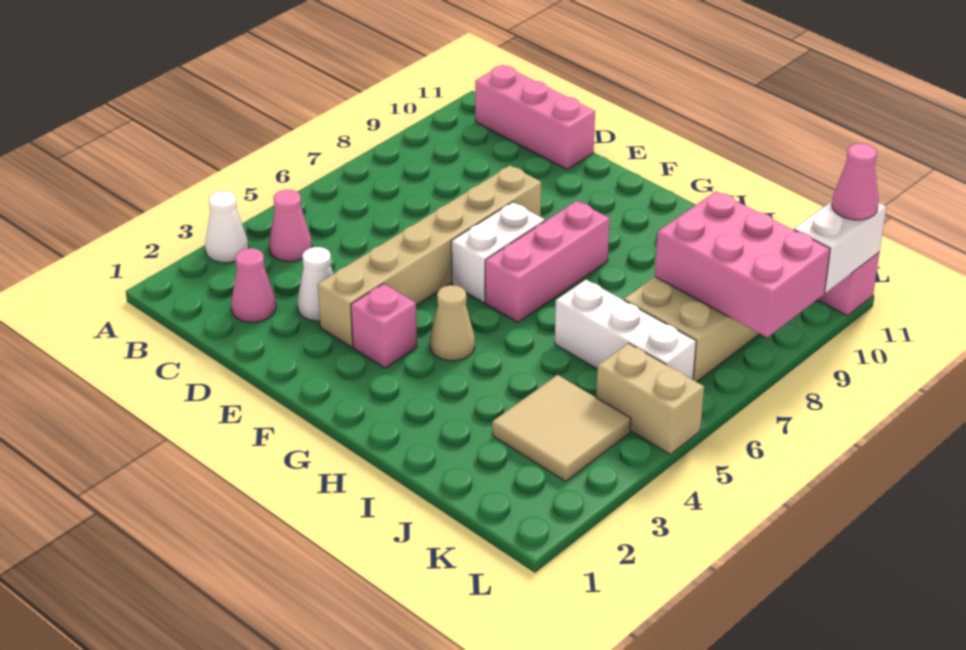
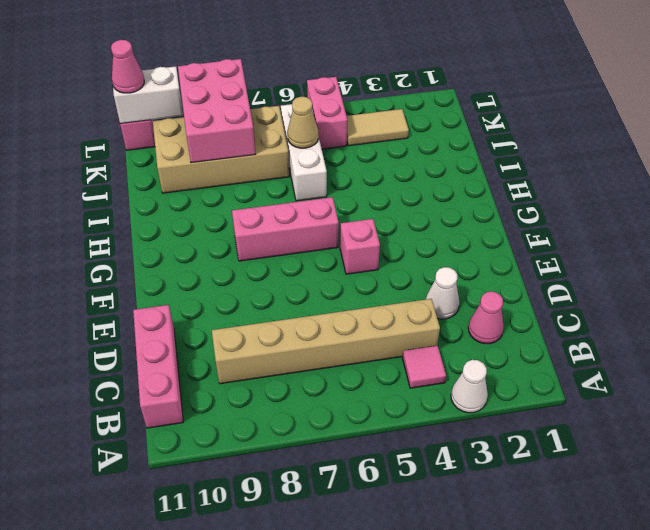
pink 1x1 cone [269,190,312,261] -> pink 1x1 tile [403,346,446,388]
tan 1x6 brick [318,166,541,347] -> tan 1x6 brick moved to [212,299,440,384]
pink 1x1 brick [351,284,417,368] -> pink 1x1 brick moved to [340,219,380,274]
white 1x2 brick [451,202,545,303] -> none
tan 1x1 cone [430,285,475,361] -> tan 1x1 cone moved to [287,97,318,148]
tan 2x2 tile [492,375,631,481] -> tan 1x2 tile [347,109,409,146]
tan 1x2 brick [596,343,704,454] -> pink 1x2 brick [307,77,347,149]

